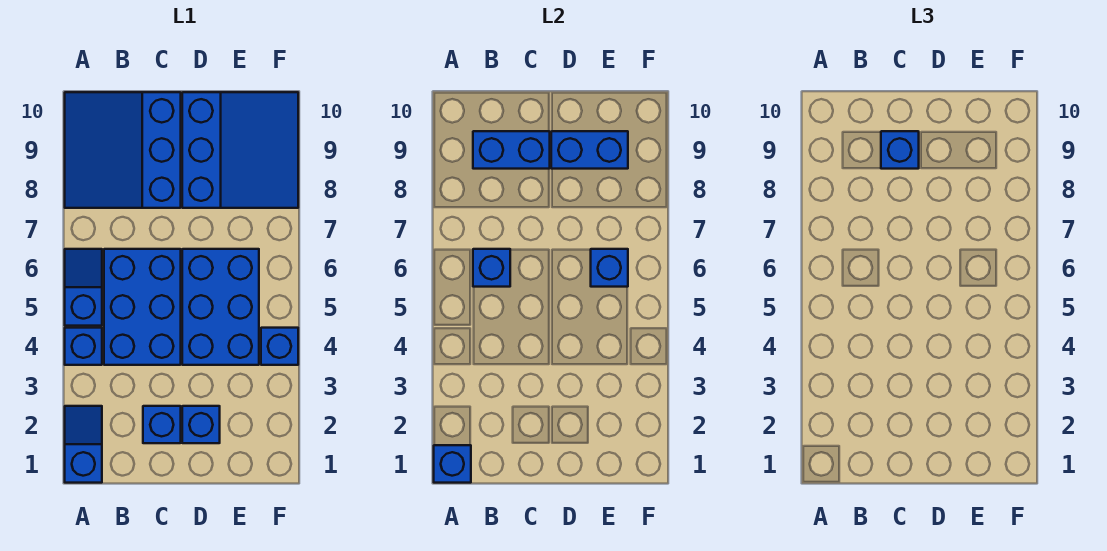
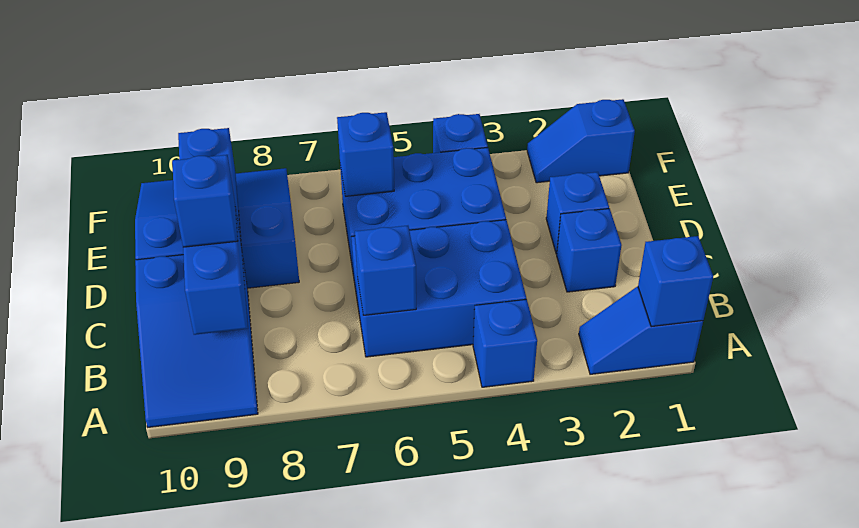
blue 1x2 slope [65,249,102,326] -> blue 1x2 slope moved to [527,99,635,183]
blue 3x3 slope [65,92,181,208] -> blue 2x3 slope [135,255,258,427]

